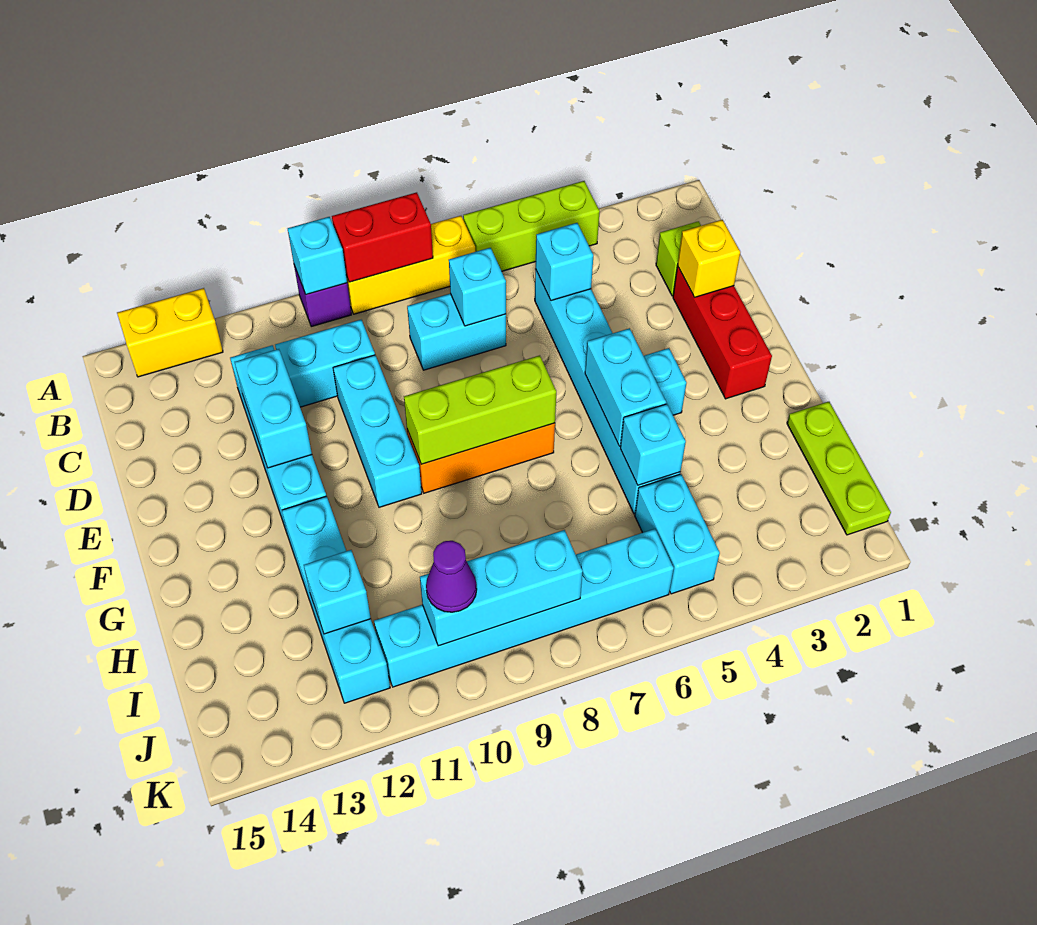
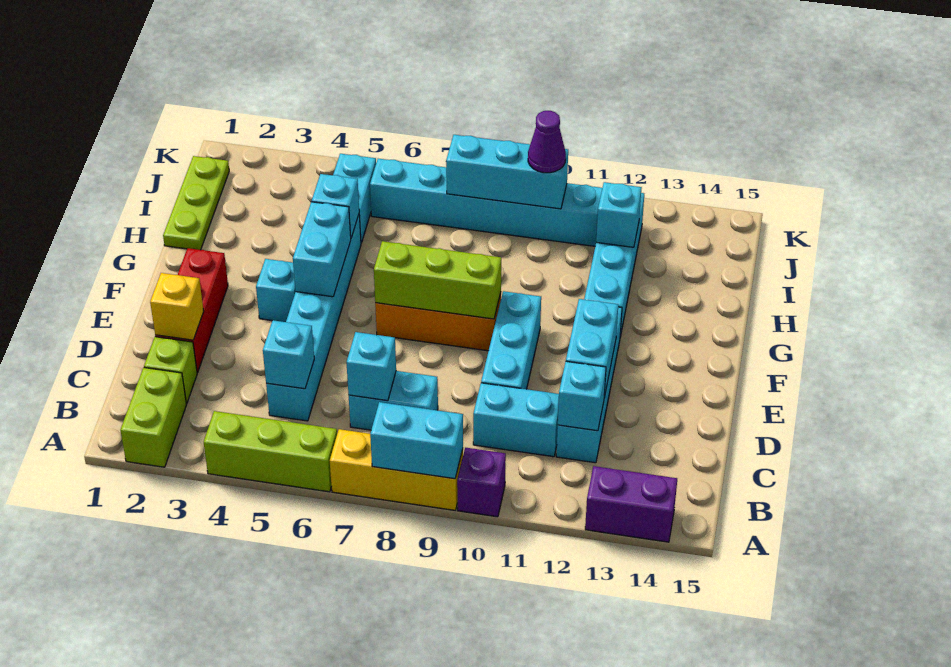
none -> lime 1x2 brick [120,368,186,467]
red 1x2 brick [332,192,433,282] -> cyan 1x2 brick [370,402,463,479]
cyan 1x1 brick [288,217,347,295] -> cyan 1x1 brick moved to [558,361,606,431]
yellow 1x2 brick [117,288,223,377] -> purple 1x2 brick [585,466,677,542]

